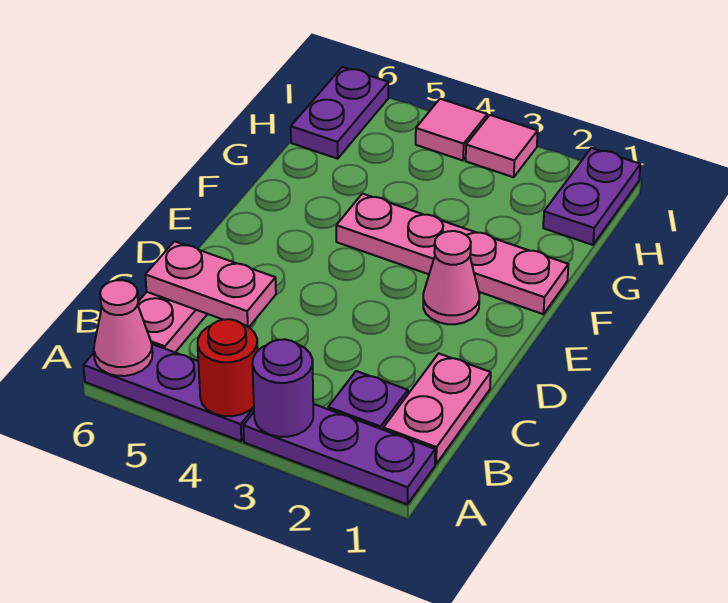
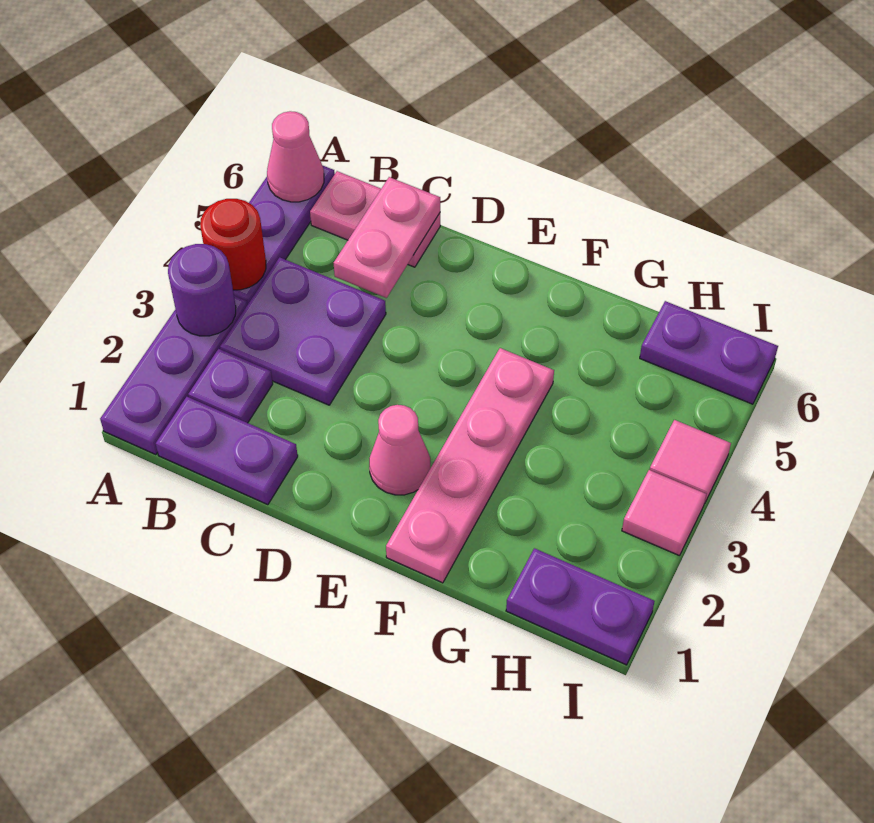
pink 1x2 plate [383,353,491,464] -> purple 1x2 plate [156,397,298,505]
none -> purple 2x2 plate [220,257,386,405]

